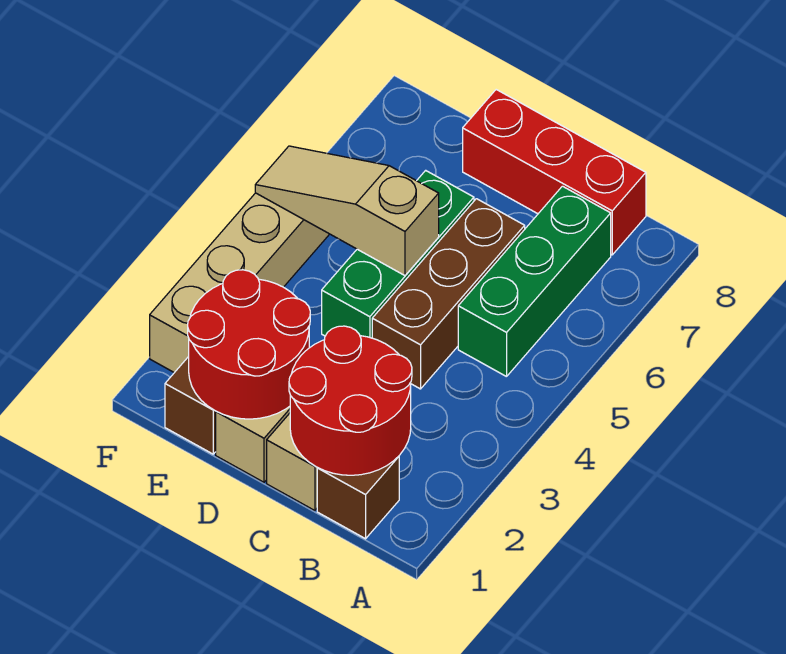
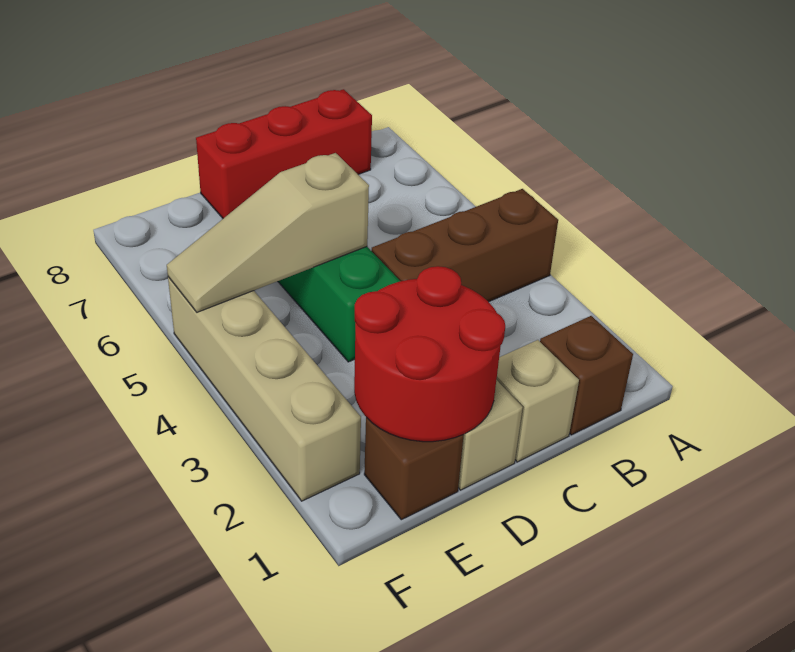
red 2x2 round brick [289,326,412,475] -> none
green 1x3 brick [458,186,611,377] -> none
brown 1x3 brick [372,199,525,389] -> brown 1x3 brick turned to [371,189,558,302]

